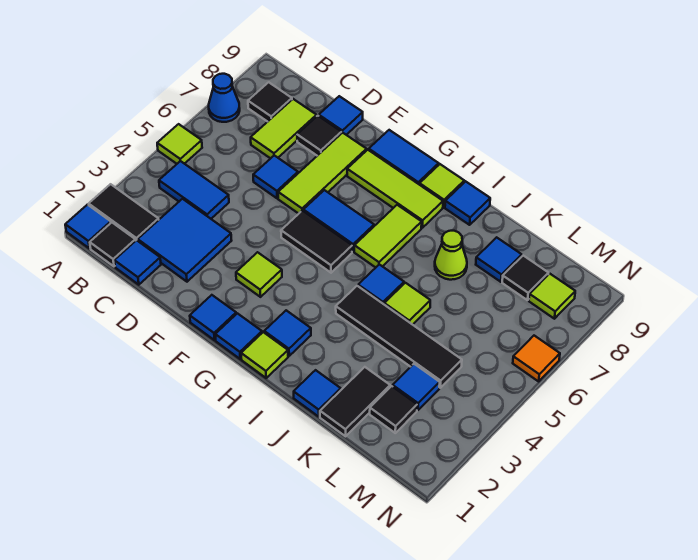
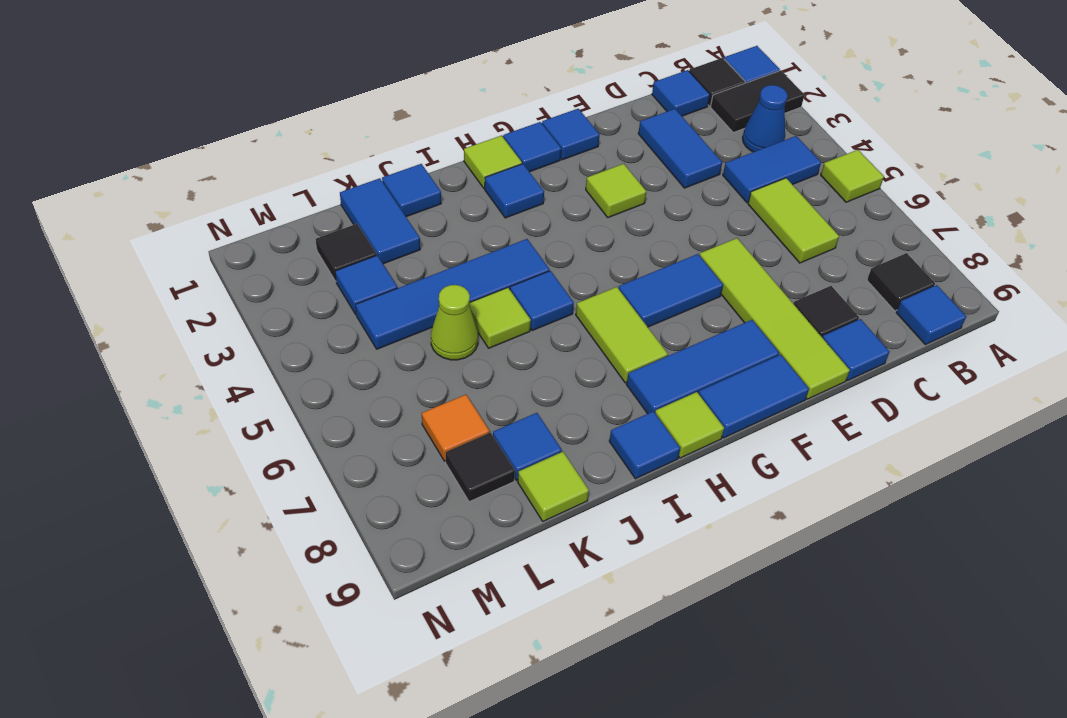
blue 1x1 cone [209,74,240,122] -> blue 1x1 cone moved to [742,85,788,152]
blue 2x2 tile [138,199,232,282] -> blue 1x2 tile [638,109,722,188]
lime 1x2 tile [251,99,317,159] -> lime 1x2 tile moved to [748,178,839,263]
blue 1x1 tile [253,155,298,198] -> blue 1x1 tile moved to [896,285,966,345]
lime 1x3 tile [278,133,367,214] -> lime 1x4 tile [699,238,850,399]
black 1x2 tile [281,211,352,273] -> none
lime 1x3 tile [347,150,443,228] -> blue 1x3 tile [627,320,779,414]
black 1x4 tile [336,286,462,388] -> blue 1x4 tile [356,239,550,349]
lime 1x1 cone [435,231,467,280] -> lime 1x1 cone moved to [431,285,478,360]
black 1x2 tile [320,367,390,436] -> blue 1x2 tile [340,178,420,264]
lime 1x1 tile [529,274,575,319] -> lime 1x1 tile moved to [518,452,589,521]
orange 1x1 tile [513,336,560,381] -> orange 1x1 tile moved to [422,395,490,461]

